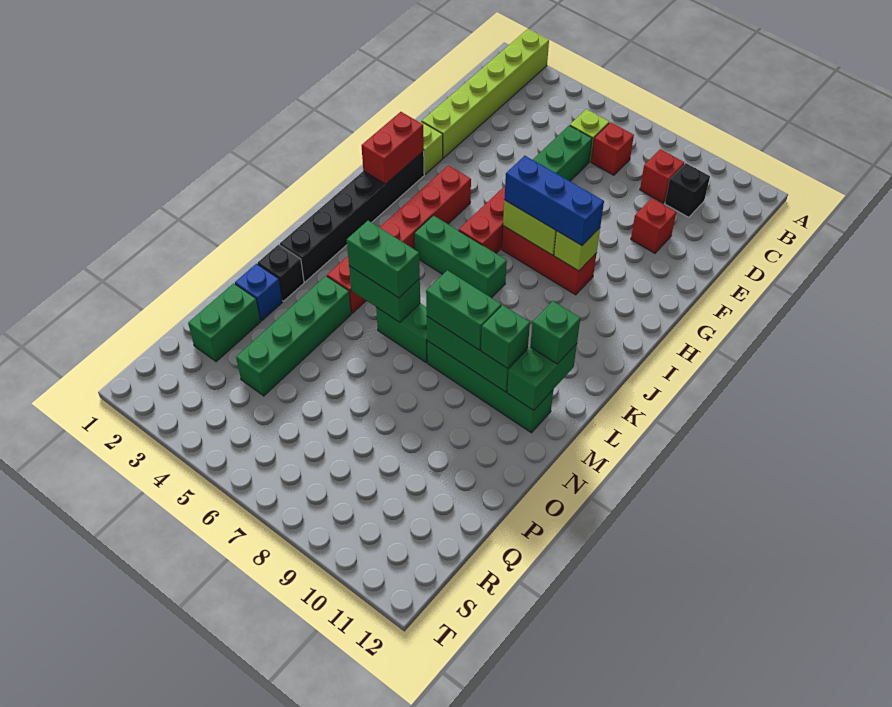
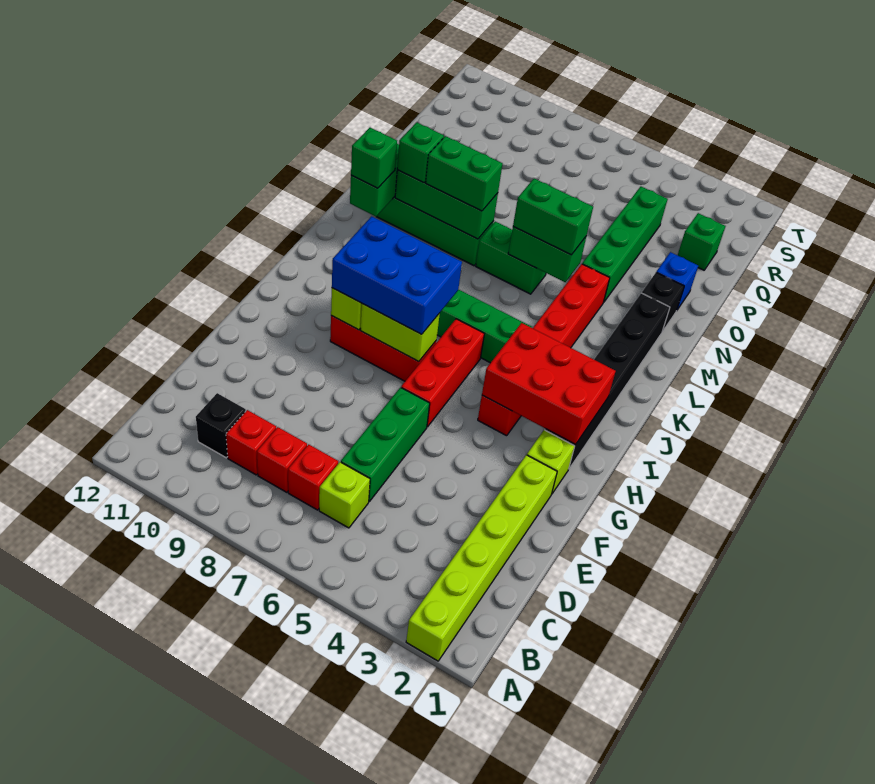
red 1x1 brick [631,198,676,253] -> red 1x1 brick moved to [257,427,307,492]
red 1x2 brick [361,112,424,184] -> red 2x3 brick [482,323,616,444]
blue 1x3 brick [504,156,604,246] -> blue 2x3 brick [332,216,462,334]
green 1x2 brick [188,283,260,362] -> green 1x1 brick [678,213,725,270]

